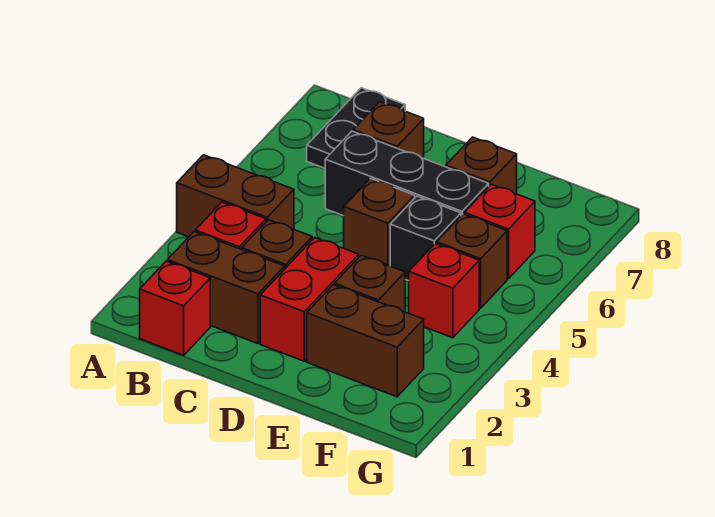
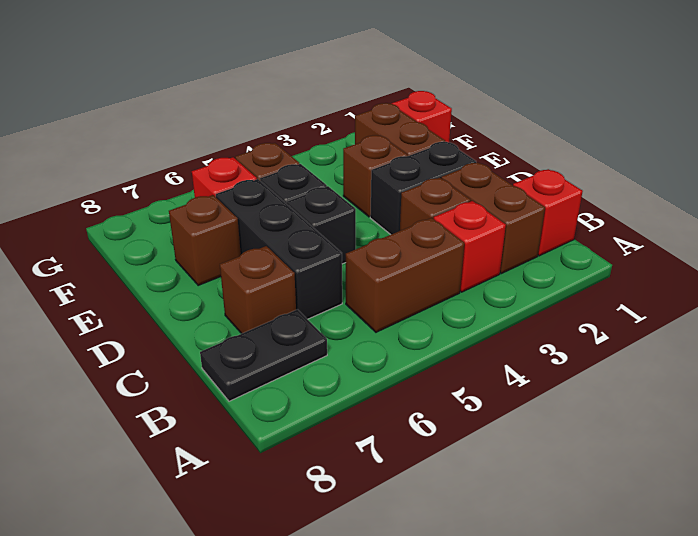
brown 1x2 brick [177,155,294,237] -> brown 1x2 brick turned to [346,218,464,332]
red 1x2 brick [260,238,359,361] -> black 1x2 brick [370,142,476,235]
brown 1x1 brick [344,179,415,266] -> black 1x1 brick [287,186,356,264]
red 1x1 brick [409,243,479,338] -> red 1x1 brick moved to [392,91,452,142]

